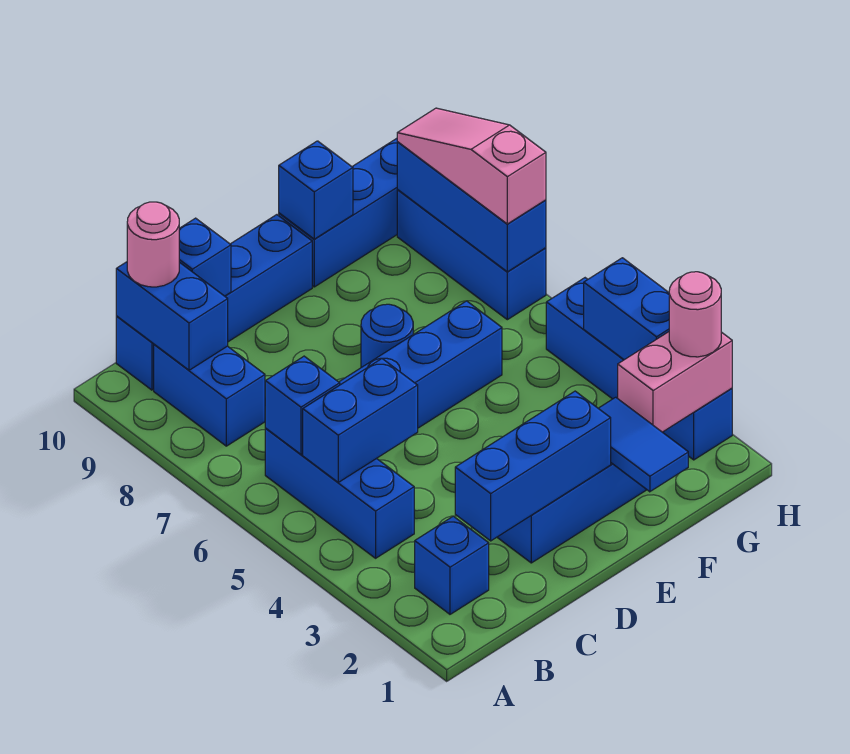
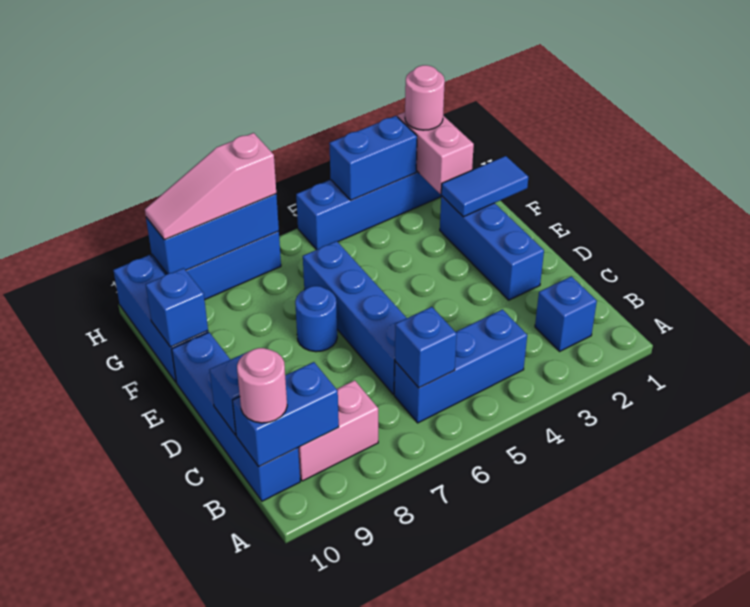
blue 1x2 brick [303,359,418,482] -> none
blue 1x2 brick [154,344,265,446] -> pink 1x2 brick [298,380,378,481]
blue 1x3 brick [455,391,611,541] -> none

